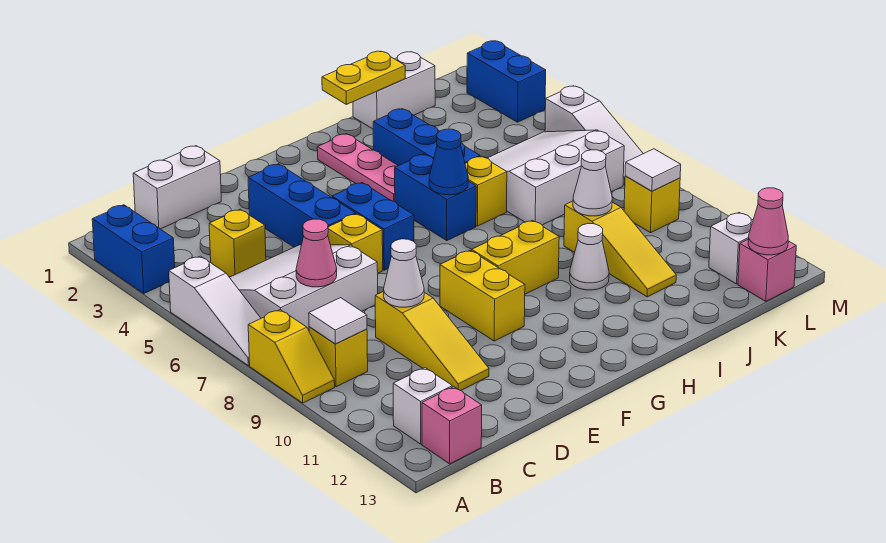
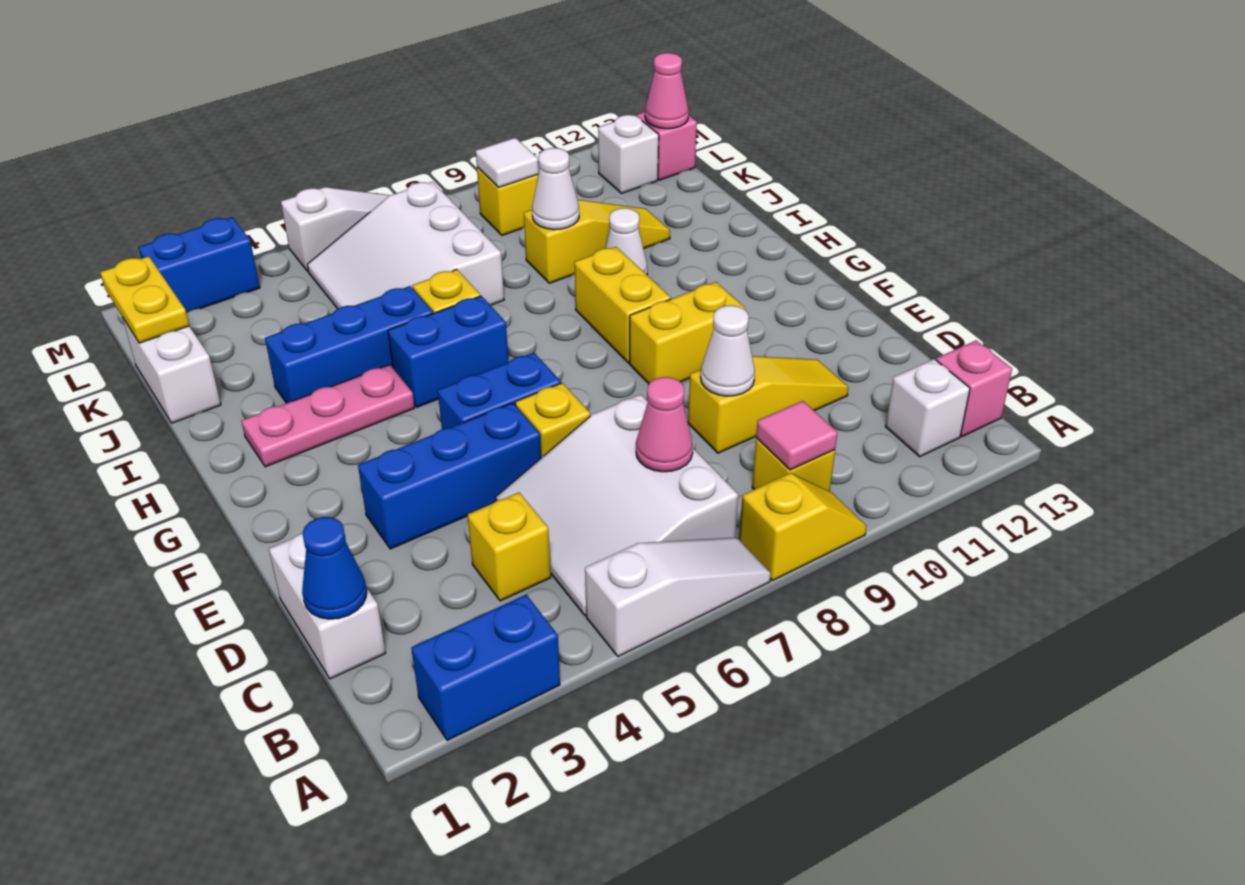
white 1x1 tile [309,298,367,344] -> pink 1x1 tile [756,401,837,470]
blue 1x1 cone [429,129,468,195] -> blue 1x1 cone moved to [302,517,367,619]
yellow 1x2 plate [322,51,405,104] -> yellow 1x2 plate moved to [100,256,189,343]

